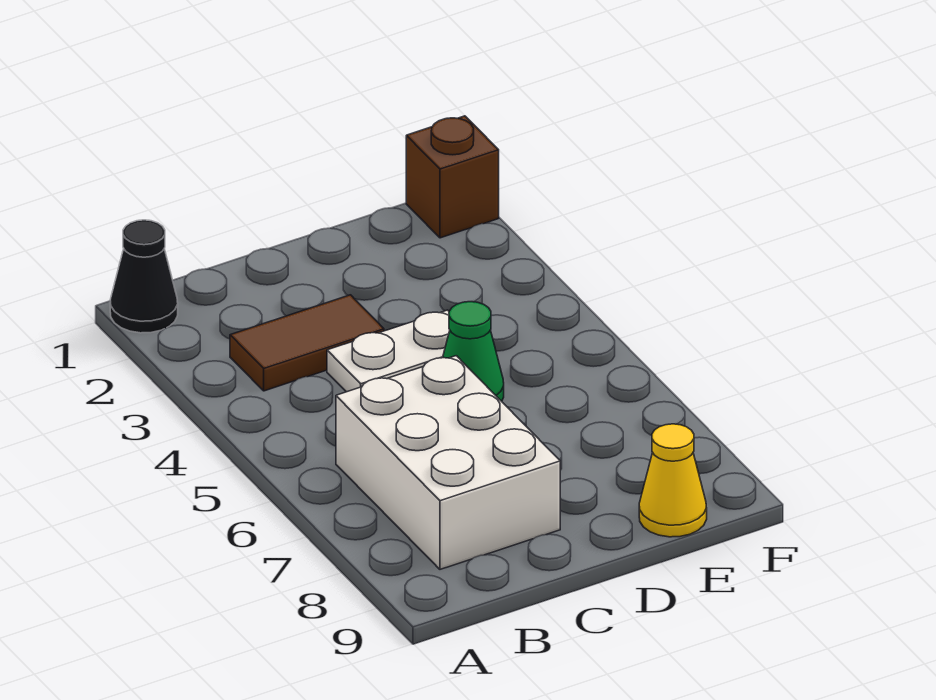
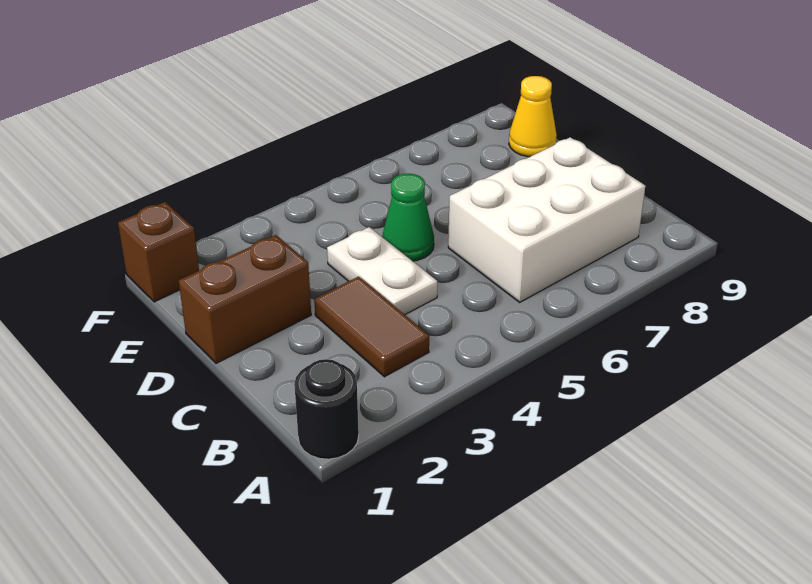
black 1x1 cone [110,220,178,333] -> black 1x1 round brick [294,359,359,459]
none -> brown 1x2 brick [179,235,311,363]

